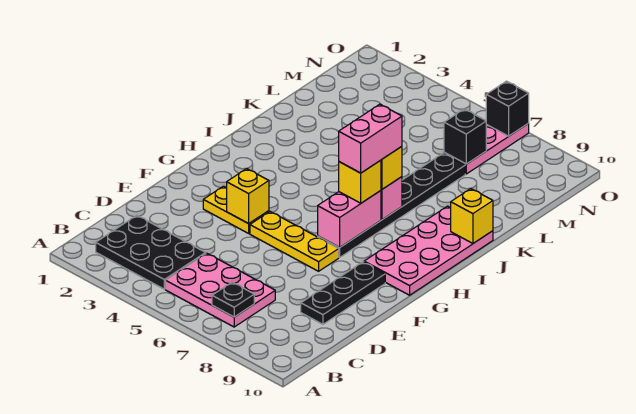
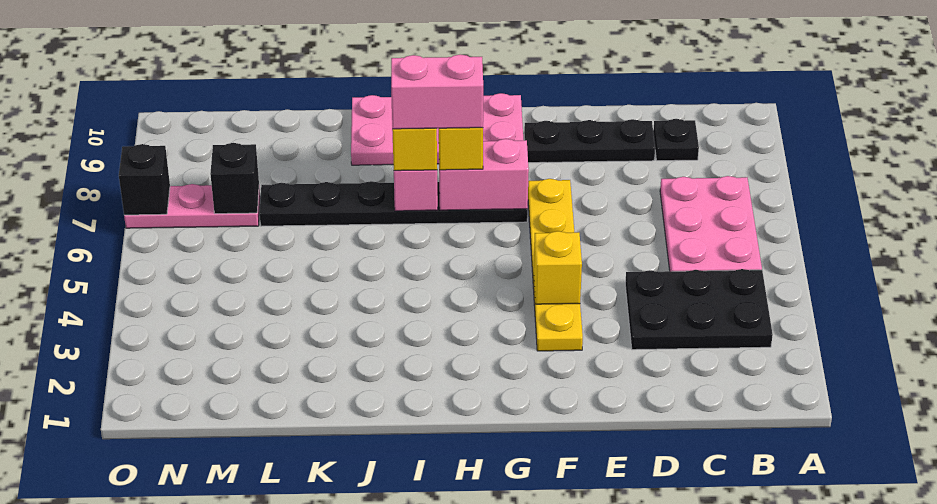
black 2x3 plate [96,215,206,289] -> black 2x3 plate turned to [625,269,773,350]
black 1x1 plate [212,282,254,317] -> black 1x1 plate moved to [653,119,699,161]
yellow 1x1 brick [451,189,493,243] -> none

